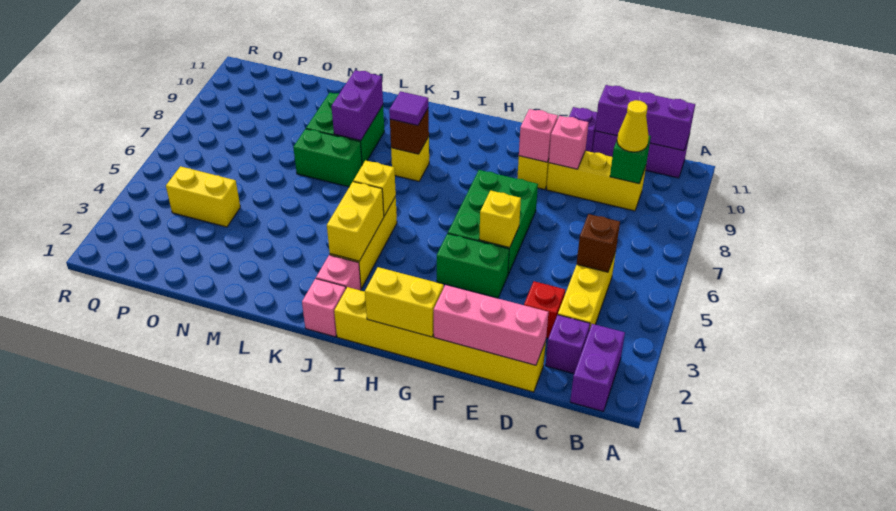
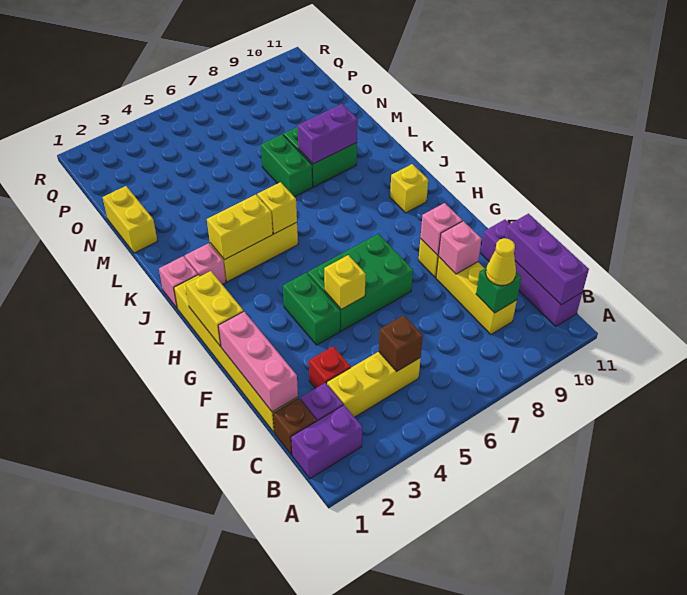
yellow 1x1 brick [391,137,429,181] -> yellow 1x1 brick moved to [390,164,428,213]
brown 1x1 brick [390,109,429,154] -> brown 1x1 brick moved to [273,398,316,455]
purple 1x1 tile [389,91,428,125] -> none
yellow 1x2 brick [166,166,240,227] -> yellow 1x2 brick moved to [103,186,157,253]

